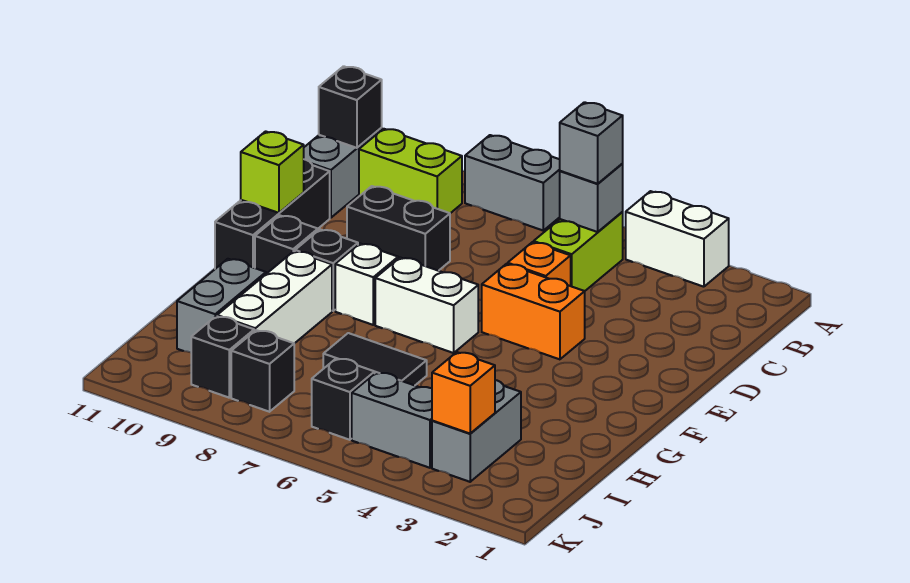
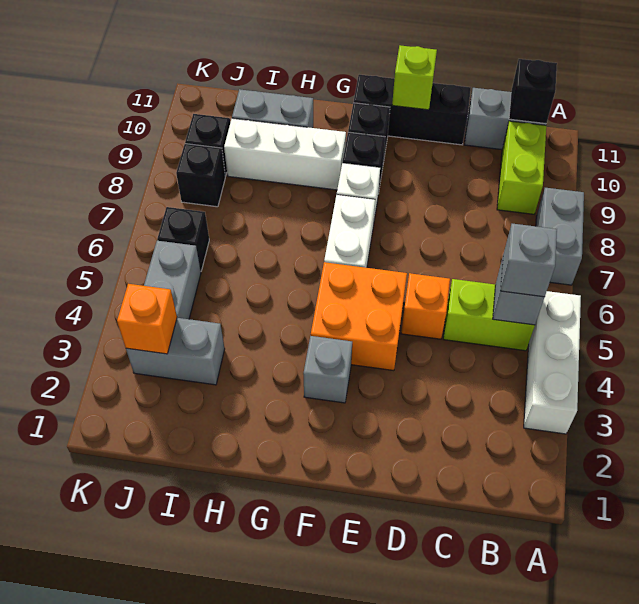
white 1x2 brick [626,191,729,287] -> white 1x3 brick [524,291,581,434]
black 1x2 brick [347,186,450,271] -> none
orange 1x2 brick [482,264,585,359] -> orange 2x2 brick [311,262,407,371]
none -> grey 1x1 brick [303,336,352,403]
black 1x2 tile [323,333,427,385] -> none

